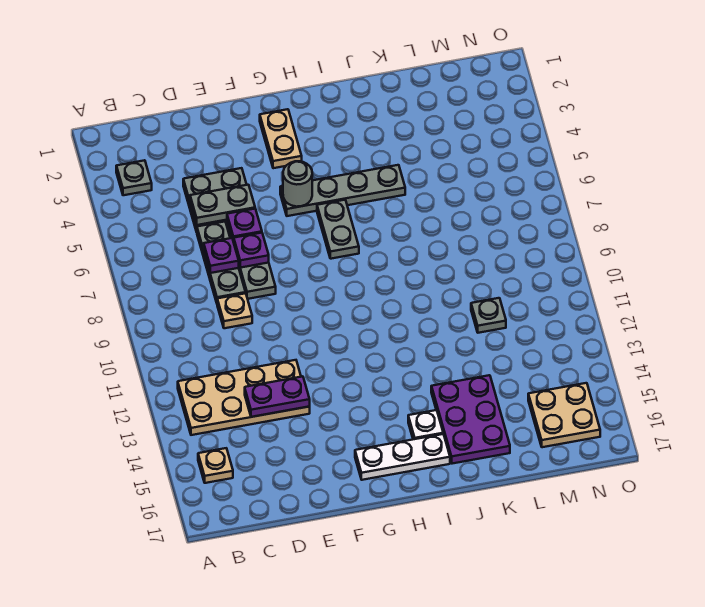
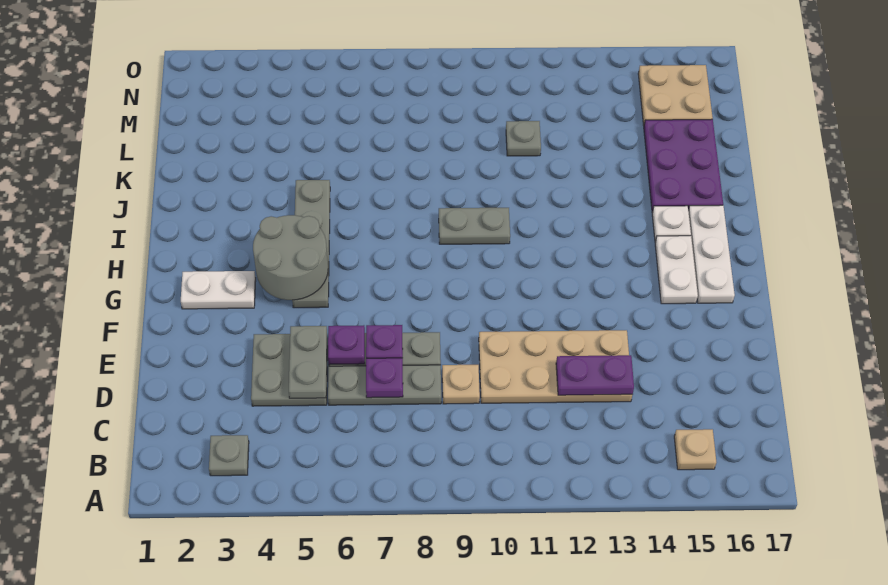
tan 2x4 plate [178,360,310,435] -> tan 2x4 plate turned to [479,330,632,403]
purple 1x2 plate [245,376,310,417] -> purple 1x2 plate turned to [556,355,634,395]
tan 1x2 plate [260,109,302,168] -> white 1x2 plate [181,271,256,309]
grey 1x1 round brick [283,161,312,207] -> grey 2x2 round brick [253,215,328,300]
none -> white 1x2 plate [655,236,698,304]
grey 1x2 plate [317,200,359,259] -> grey 1x2 plate moved to [439,208,510,244]
purple 2x3 plate [431,375,510,464] -> purple 2x3 plate turned to [644,119,723,212]

